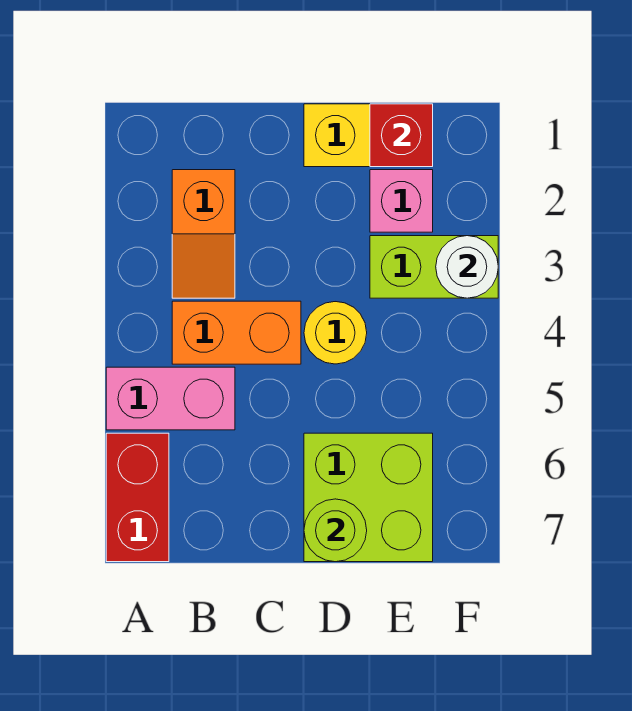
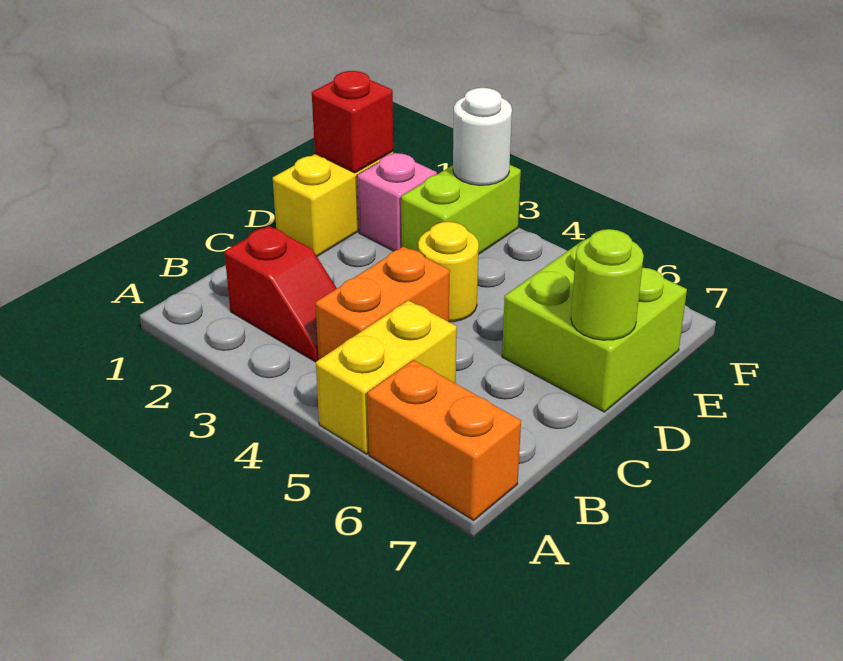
pink 1x2 brick [106,367,235,430] -> yellow 1x2 brick [316,300,457,454]
red 1x2 brick [106,433,169,562] -> orange 1x2 brick [367,360,521,520]
orange 1x2 slope [172,170,235,298] -> red 1x2 slope [224,226,337,362]

